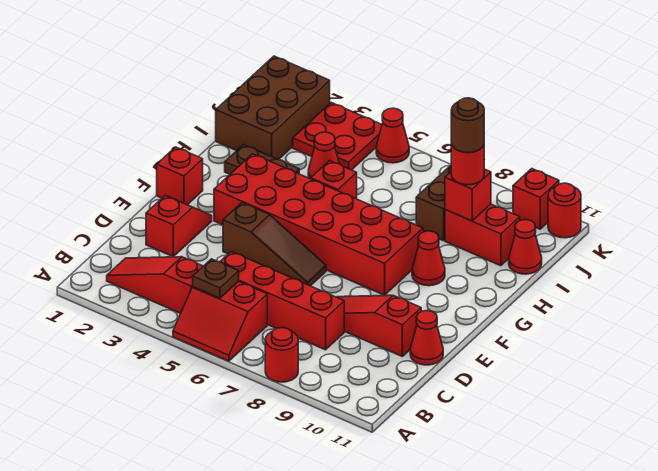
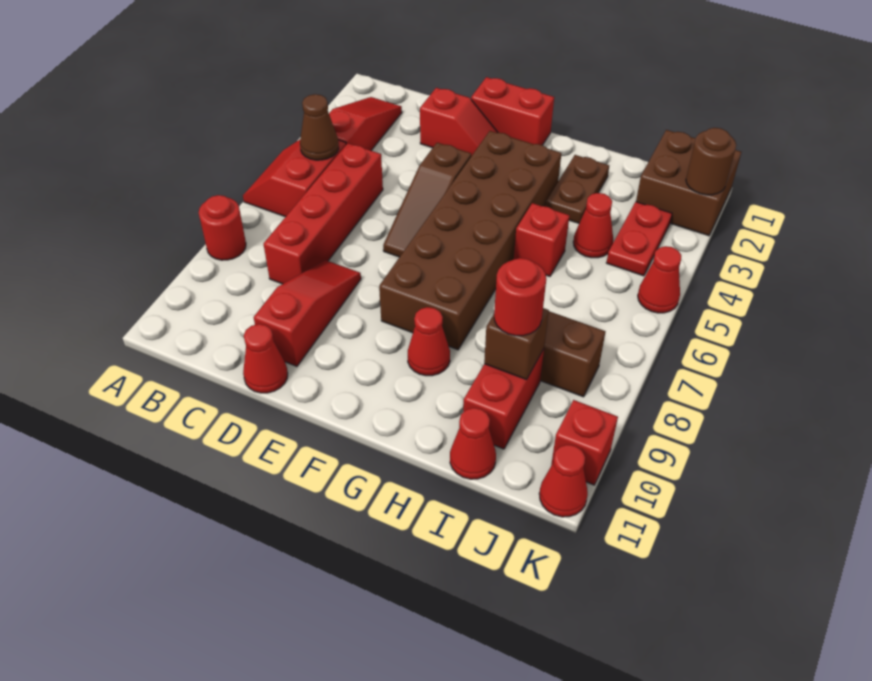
brown 1x1 plate [193,259,239,298] -> brown 1x1 cone [300,94,339,160]
red 1x1 brick [157,147,203,205] -> red 1x2 brick [471,77,554,145]
red 2x6 brick [214,154,423,295] -> brown 2x6 brick [379,131,561,350]
brown 2x3 brick [216,56,330,160] -> brown 2x2 brick [636,130,741,236]
red 1x1 brick [445,169,491,221] -> brown 1x1 brick [484,308,549,380]
brown 1x1 round brick [451,98,484,153] -> brown 1x1 round brick moved to [686,128,736,195]
red 2x2 plate [293,103,382,170] -> red 1x2 plate [606,202,672,276]
red 1x1 round brick [548,183,581,238] -> red 1x1 cone [539,445,588,517]

